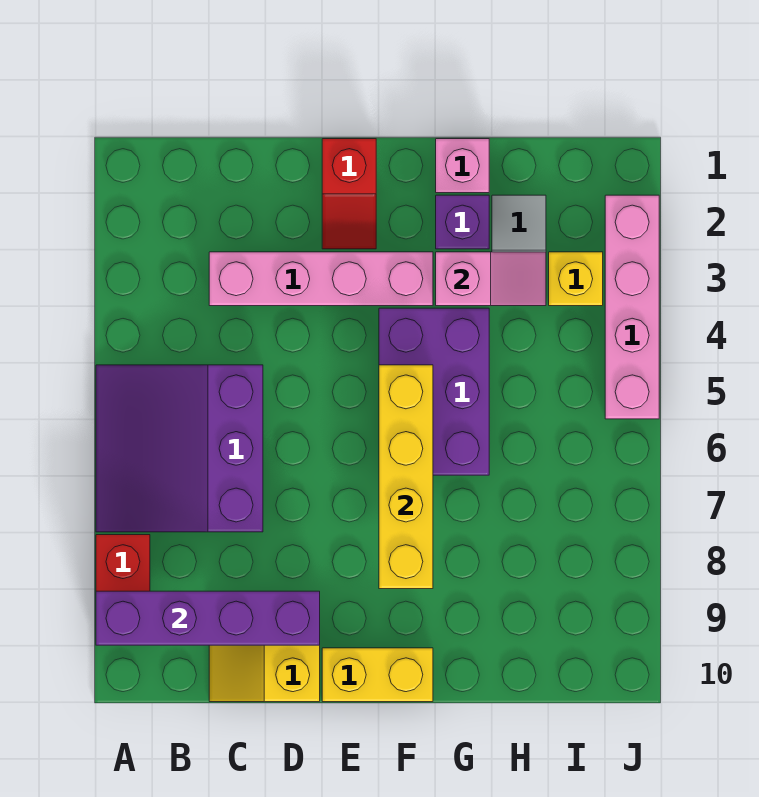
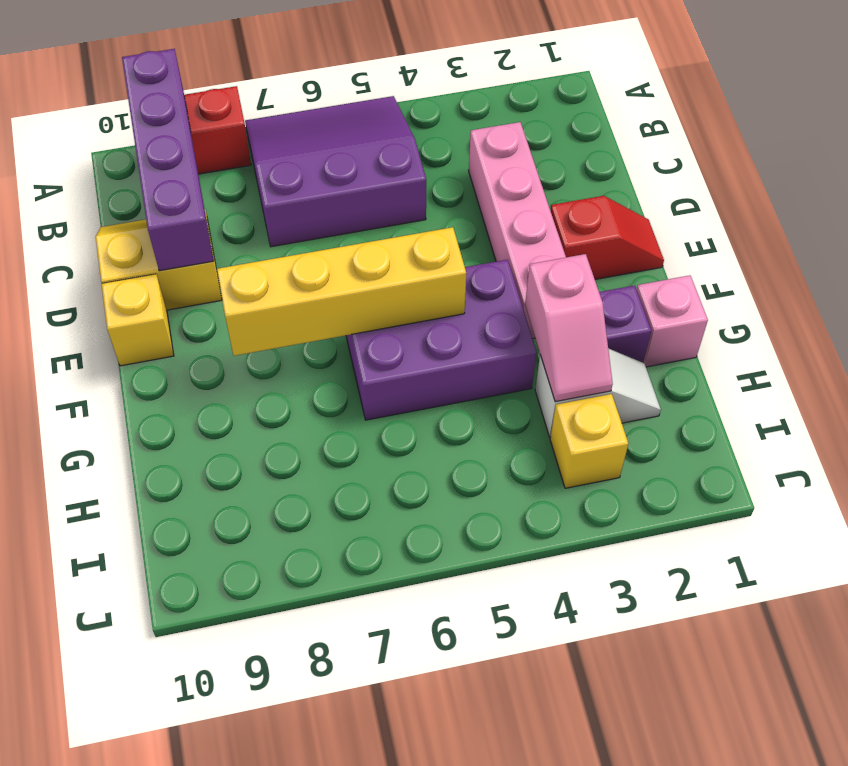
red 1x2 slope [322,139,376,249] -> red 1x2 slope turned to [550,196,664,279]
yellow 1x2 brick [322,648,433,702] -> yellow 1x1 brick [102,274,174,366]
pink 1x4 brick [605,195,659,419] -> none

